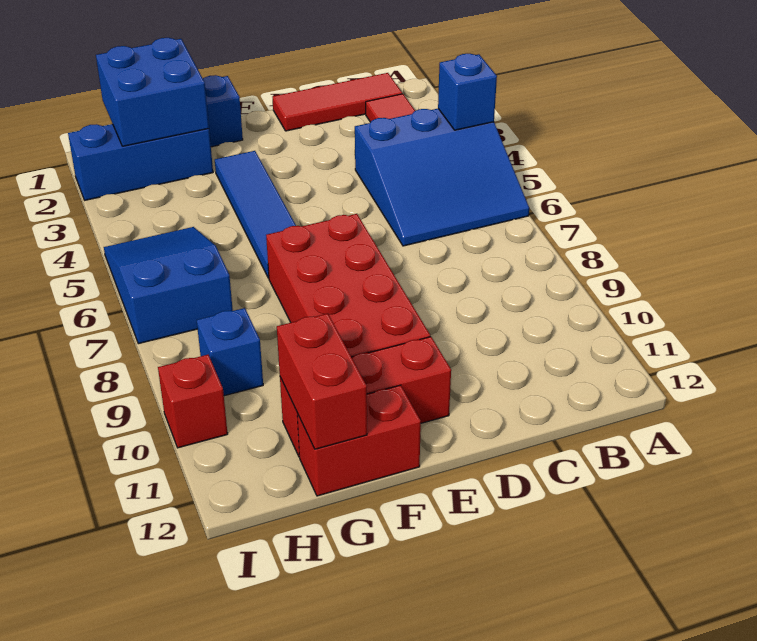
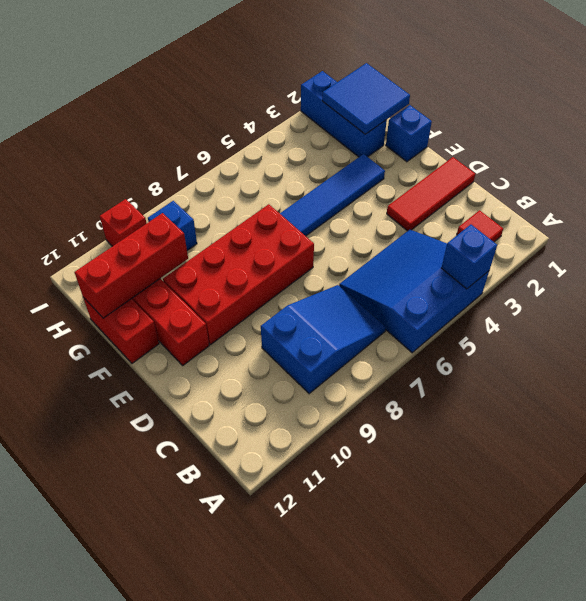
blue 3x3 slope [355,109,529,246] -> blue 3x3 slope turned to [339,230,489,353]
red 1x3 tile [273,73,402,131] -> red 1x3 tile turned to [387,157,475,231]
blue 2x2 brick [96,38,209,146] -> blue 2x2 tile [322,63,410,134]
red 1x2 brick [277,314,367,449] -> red 1x3 brick [75,213,188,318]
blue 2x3 slope [104,227,233,344] -> blue 2x3 slope moved to [261,285,386,394]

